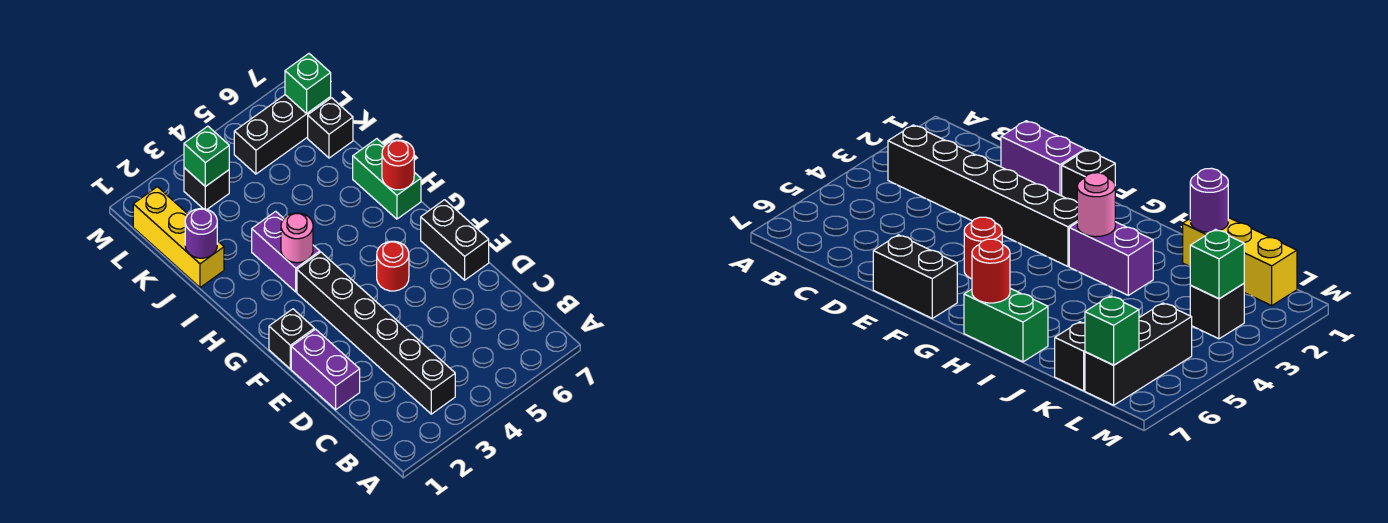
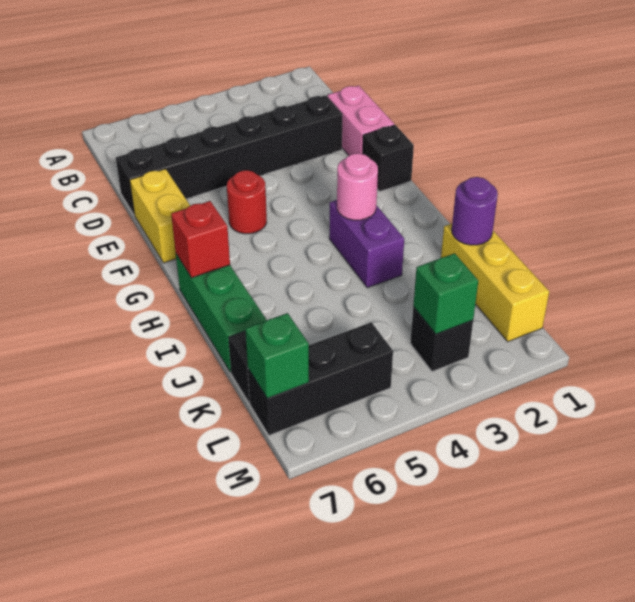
black 1x6 brick [297,252,455,414] -> black 1x6 brick turned to [116,95,342,215]
purple 1x2 brick [291,329,360,410] -> pink 1x2 brick [328,85,394,155]
black 1x2 brick [421,200,489,280] -> yellow 1x2 brick [130,169,190,263]
green 1x2 brick [353,139,421,219] -> green 1x3 brick [176,254,267,372]
red 1x1 round brick [382,140,414,190] -> red 1x1 brick [171,201,230,278]

